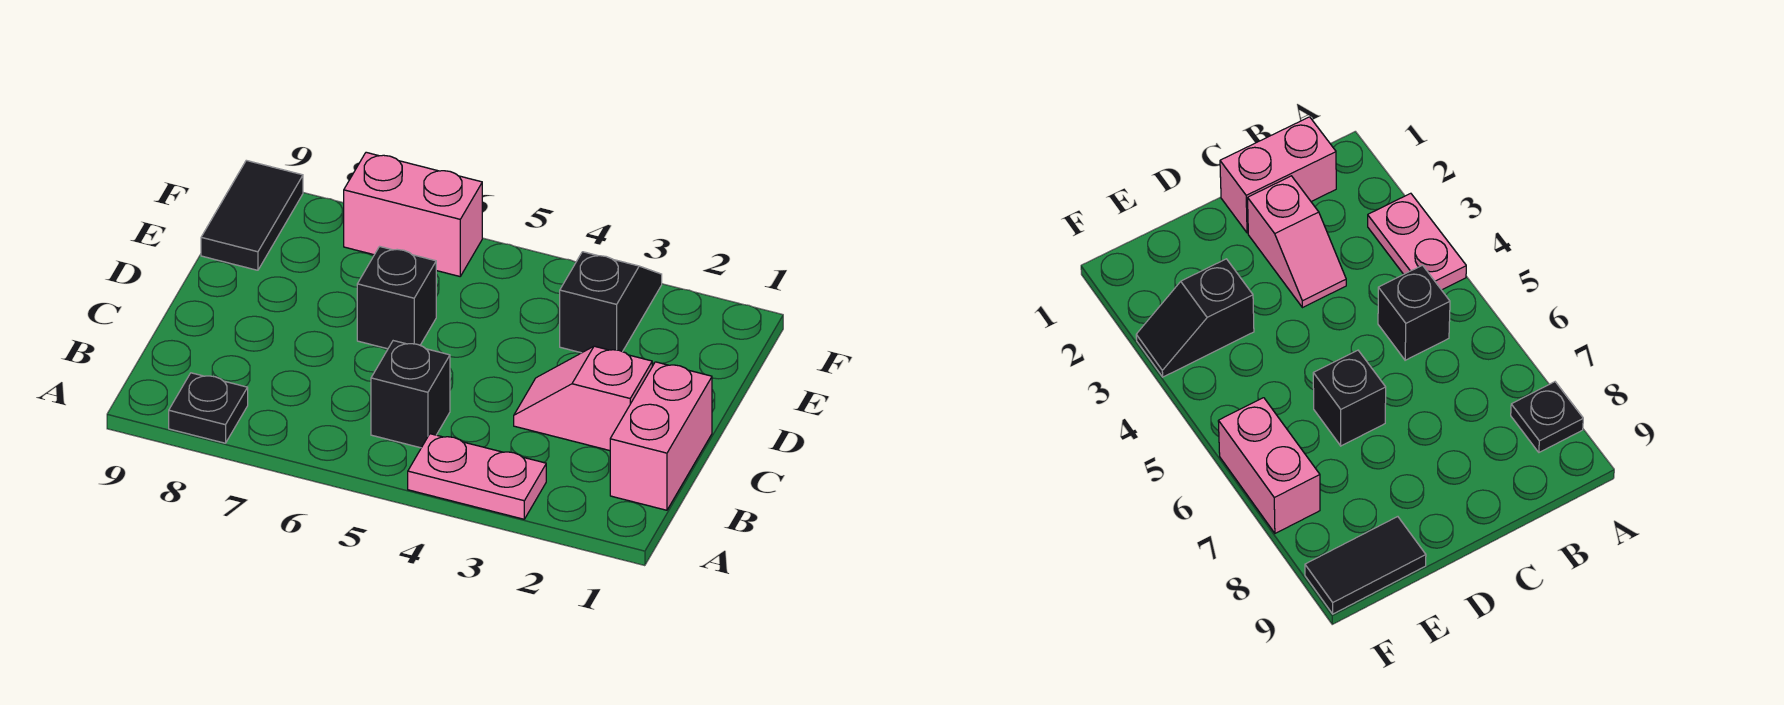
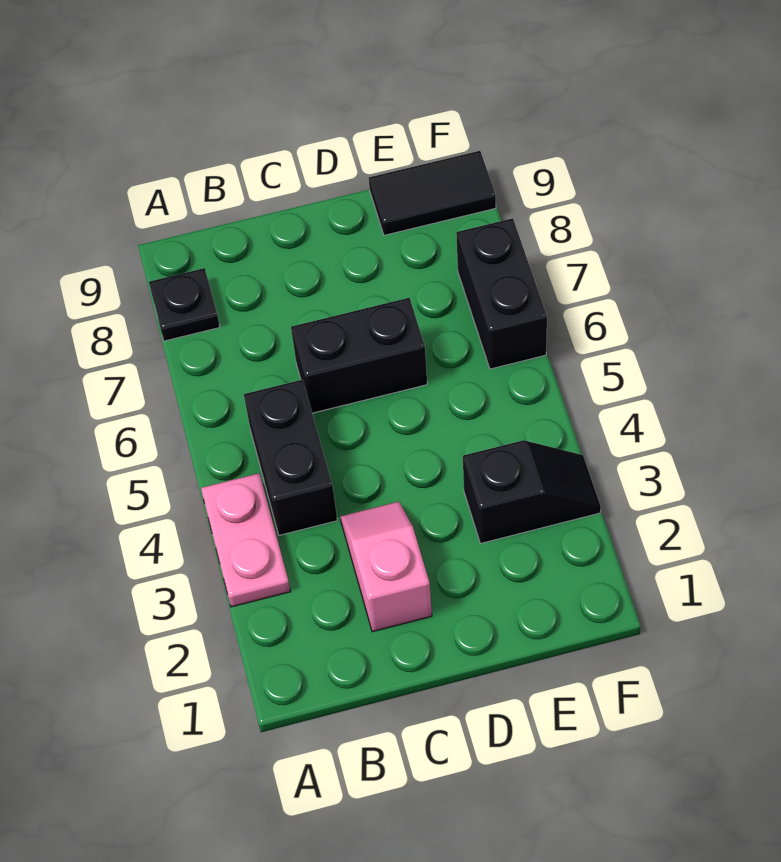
pink 1x2 brick [610,362,712,510] -> none
black 1x1 brick [371,341,450,448] -> black 1x2 brick [244,380,337,535]
black 1x1 brick [357,246,436,349] -> black 1x2 brick [291,298,427,413]
pink 1x2 brick [344,152,482,276] -> black 1x2 brick [456,218,547,369]

